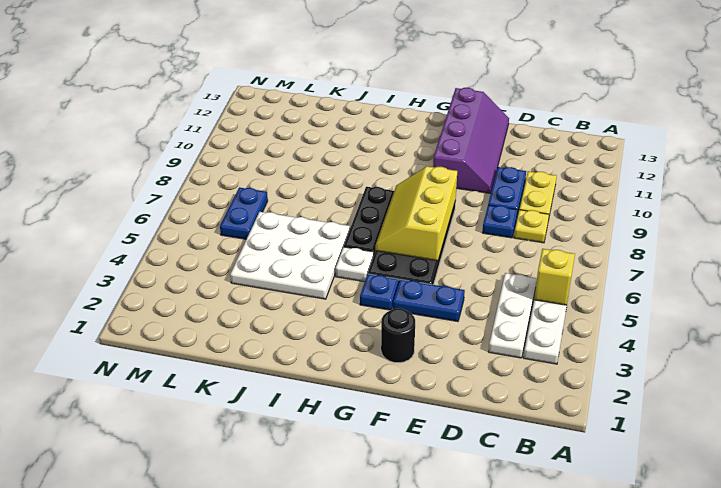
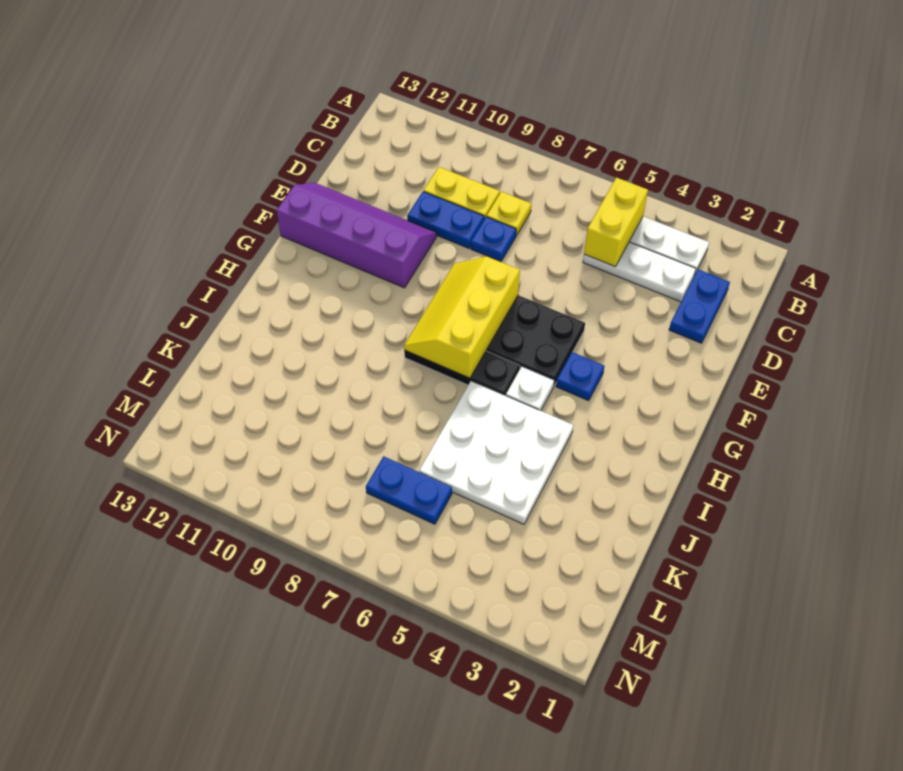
yellow 1x1 brick [534,249,575,305] -> yellow 1x2 brick [584,178,648,267]
blue 1x2 plate [393,279,465,322] -> blue 1x2 plate moved to [669,269,730,343]
black 1x1 round brick [381,308,415,363] -> none
yellow 2x3 slope [375,166,457,261] -> yellow 2x3 slope turned to [404,256,520,378]

